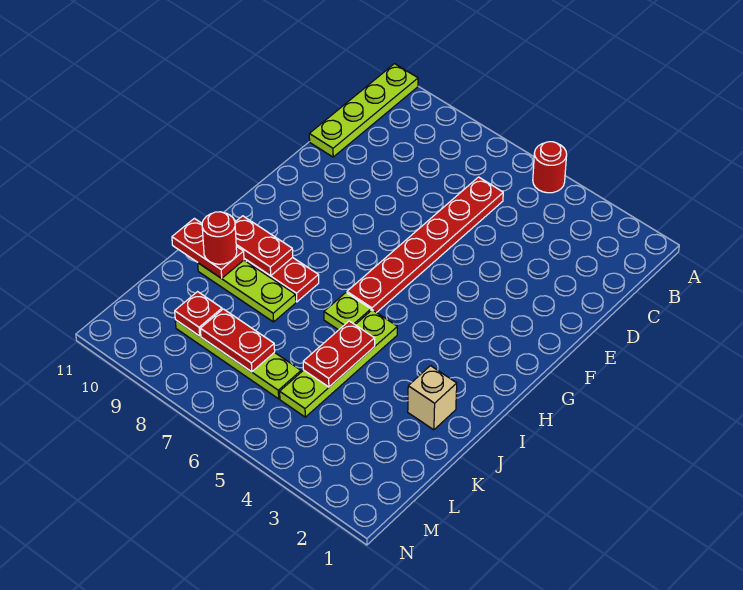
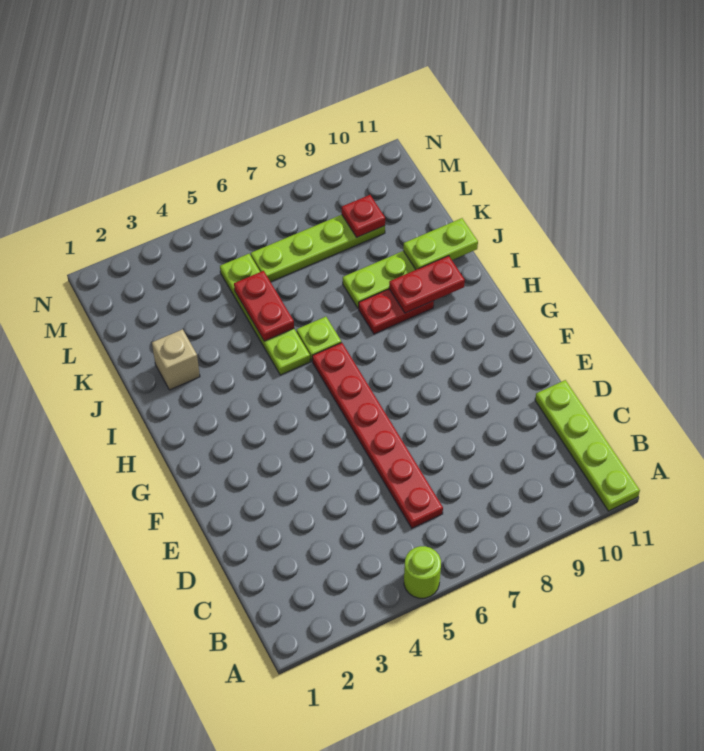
red 1x1 round brick [533,142,567,193] -> lime 1x1 round brick [404,546,441,598]
red 1x2 plate [172,218,244,278] -> lime 1x2 plate [403,218,478,270]
red 1x1 round brick [202,212,237,264] -> none
red 1x2 plate [200,309,275,372] -> none

